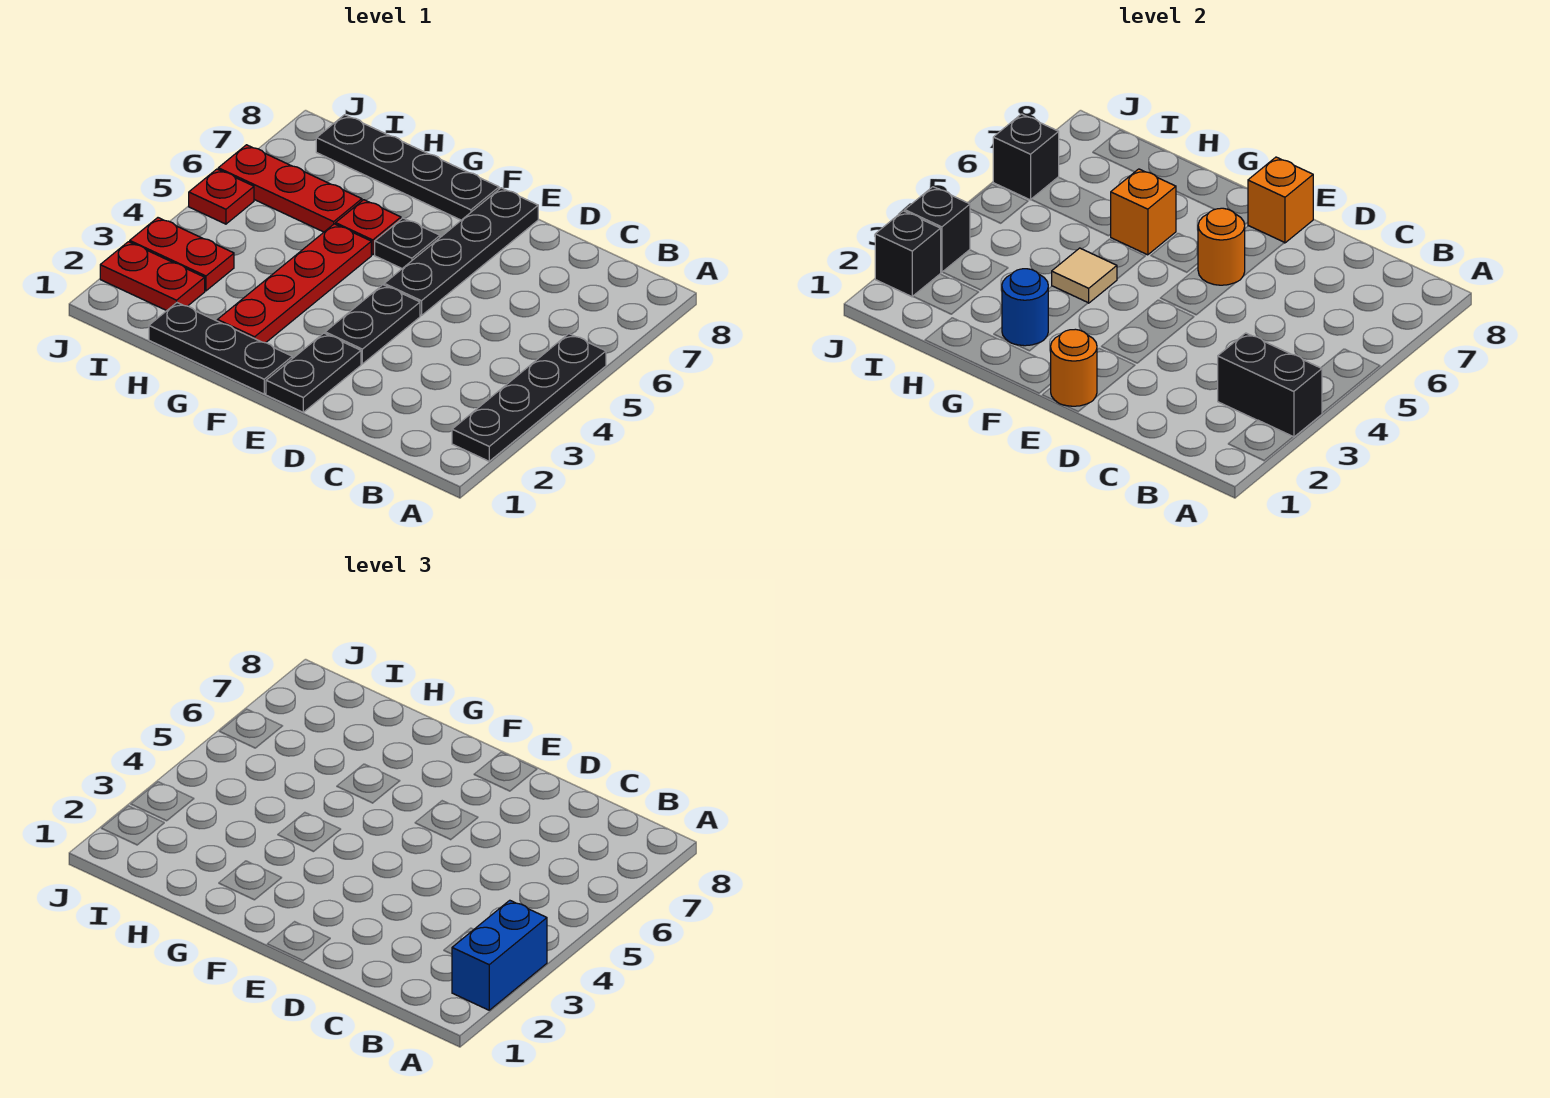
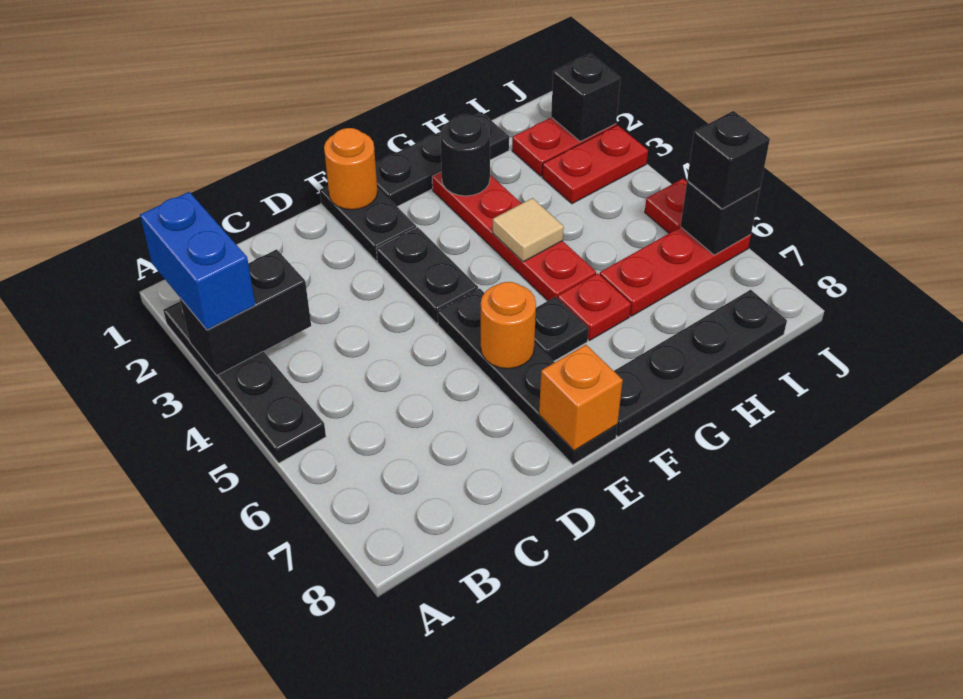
blue 1x1 round brick [1002,269,1048,346] -> black 1x1 round brick [440,115,490,196]
orange 1x1 brick [1111,169,1176,255] -> none
black 1x1 brick [905,187,970,273] -> black 1x1 brick moved to [687,111,770,209]

